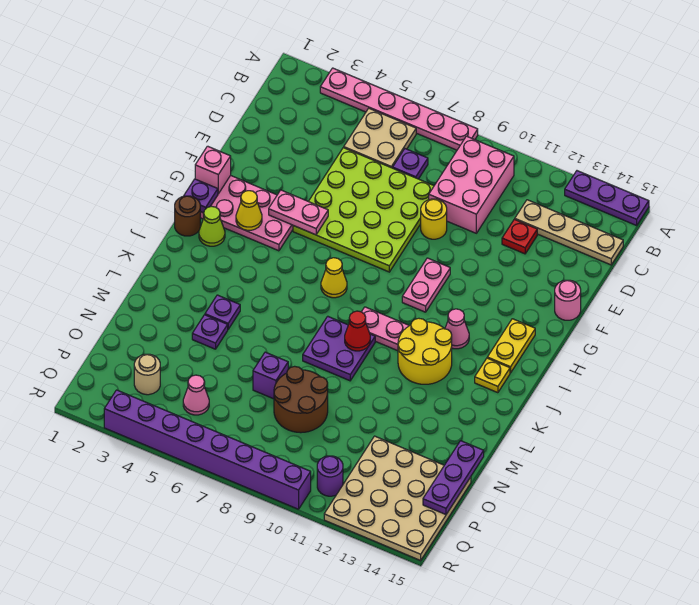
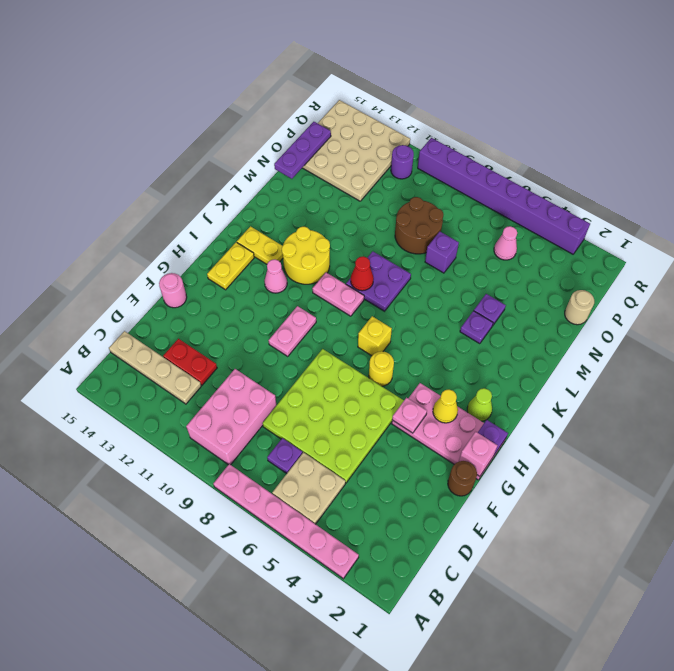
purple 1x3 plate [565,171,649,226] -> none
red 1x1 plate [502,219,537,254] -> red 1x2 plate [163,339,217,385]
yellow 1x1 round brick [421,199,447,239] -> yellow 1x1 round brick moved to [369,351,394,386]
pink 1x2 plate [269,190,328,235] -> pink 1x1 plate [392,398,427,433]
brown 1x1 round brick [175,196,200,236] -> brown 1x1 round brick moved to [448,461,477,496]
yellow 1x1 cone [321,258,347,298] -> yellow 1x1 brick [358,316,392,356]
yellow 1x1 plate [475,358,510,393] -> yellow 1x2 plate [237,226,283,264]
tan 1x1 round brick [134,354,160,395] -> tan 1x1 round brick moved to [565,290,594,325]

